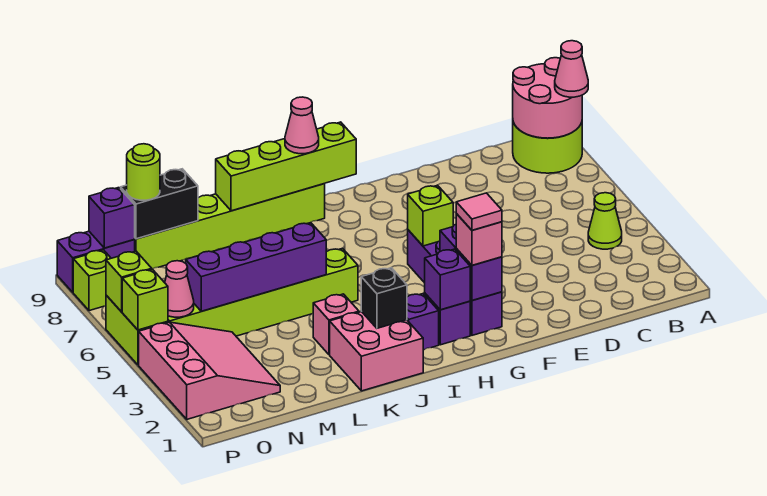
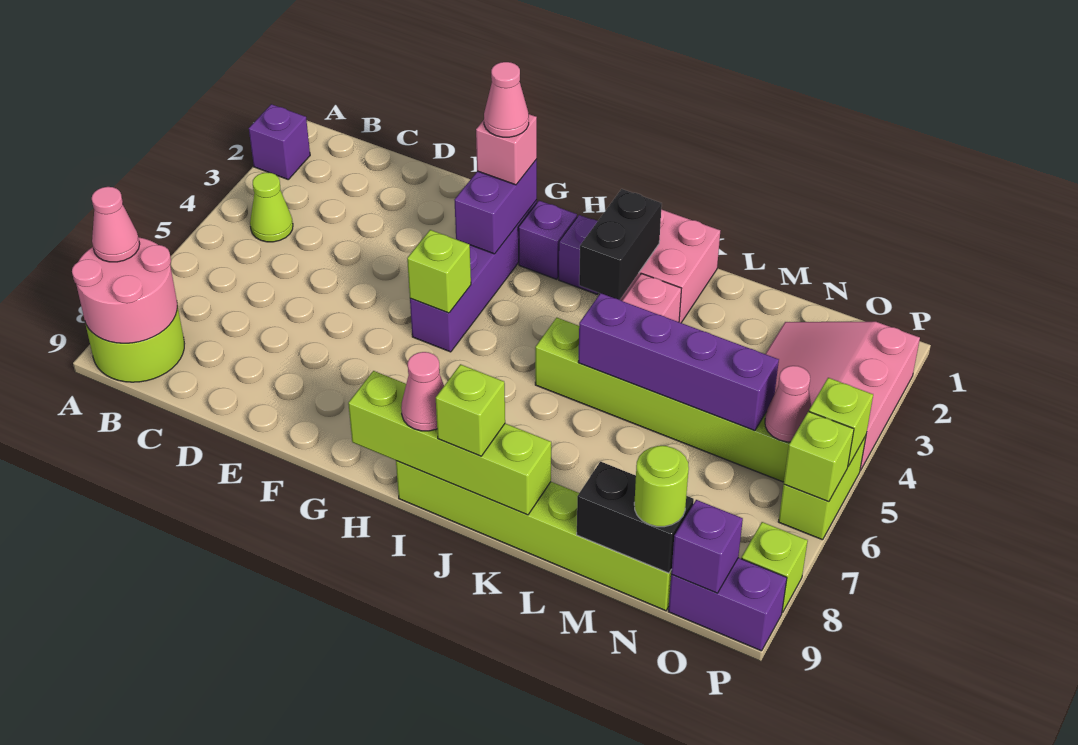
pink 1x1 tile [456,193,502,230] -> pink 1x1 cone [484,62,529,137]
purple 1x1 brick [425,249,470,310] -> purple 1x1 brick moved to [249,104,310,179]
black 1x1 brick [361,268,407,328] -> black 1x2 brick [579,189,662,300]
none -> lime 1x1 brick [436,364,505,456]

